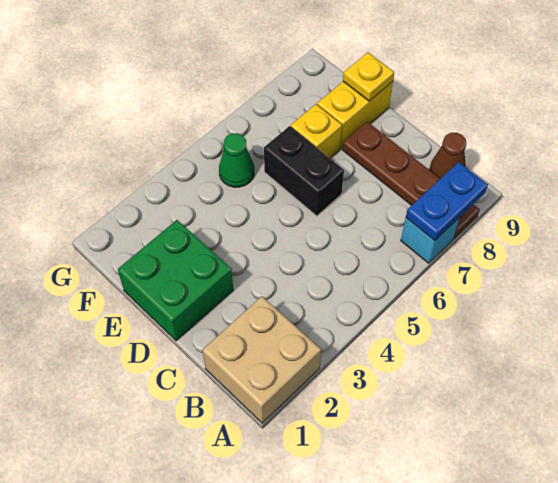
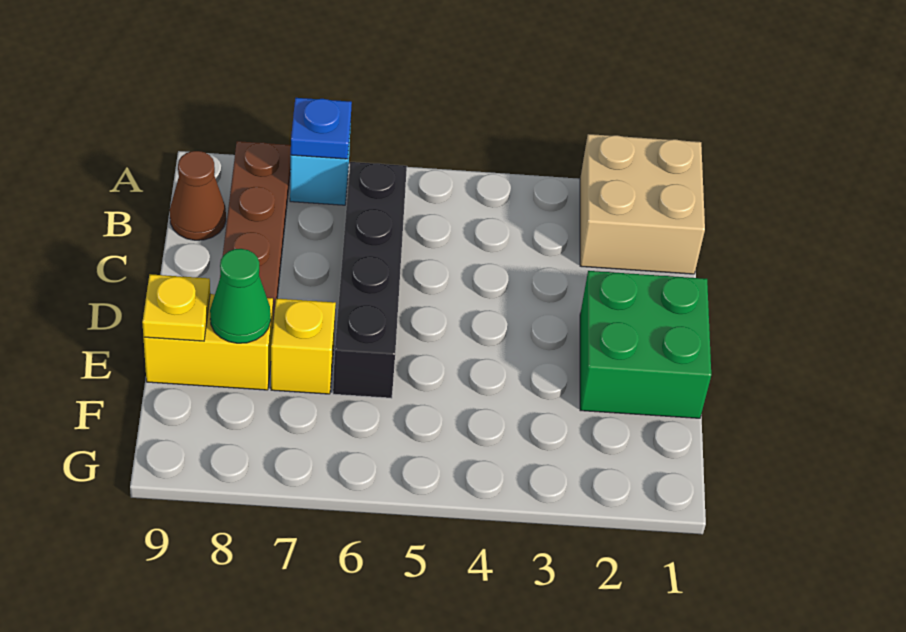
blue 1x2 plate [406,162,488,241] -> blue 1x1 plate [291,98,352,159]
black 1x2 brick [264,126,344,216] -> black 1x4 brick [333,162,407,398]
green 1x1 cone [219,133,254,187] -> green 1x1 cone moved to [210,249,271,343]

